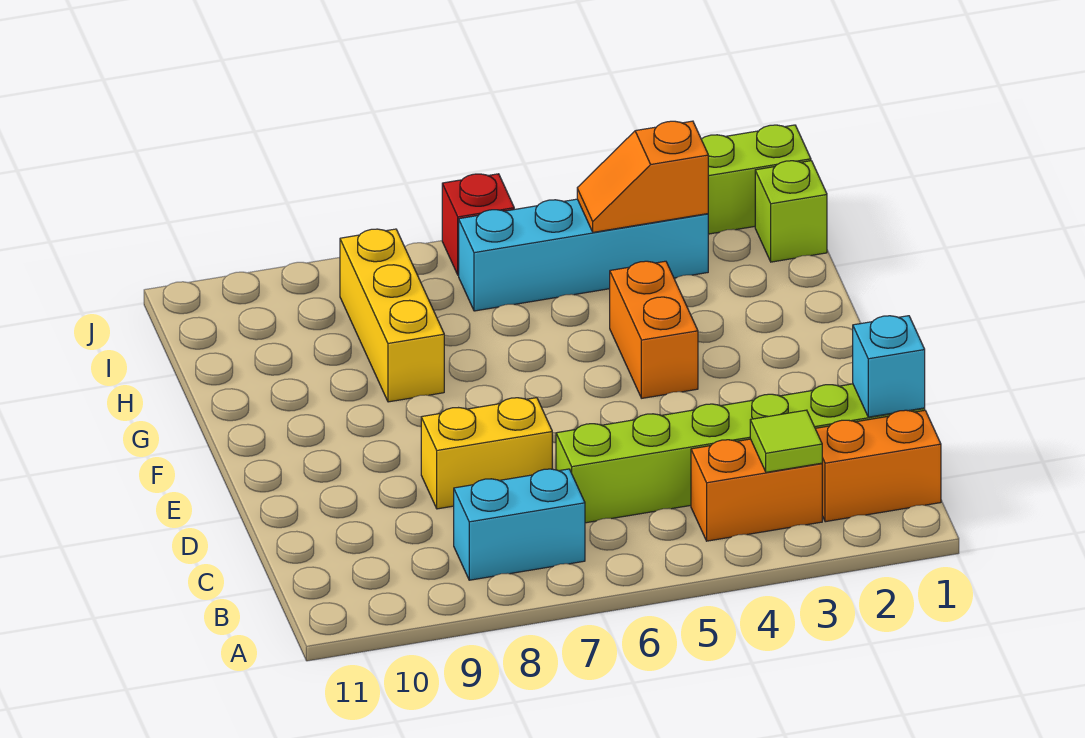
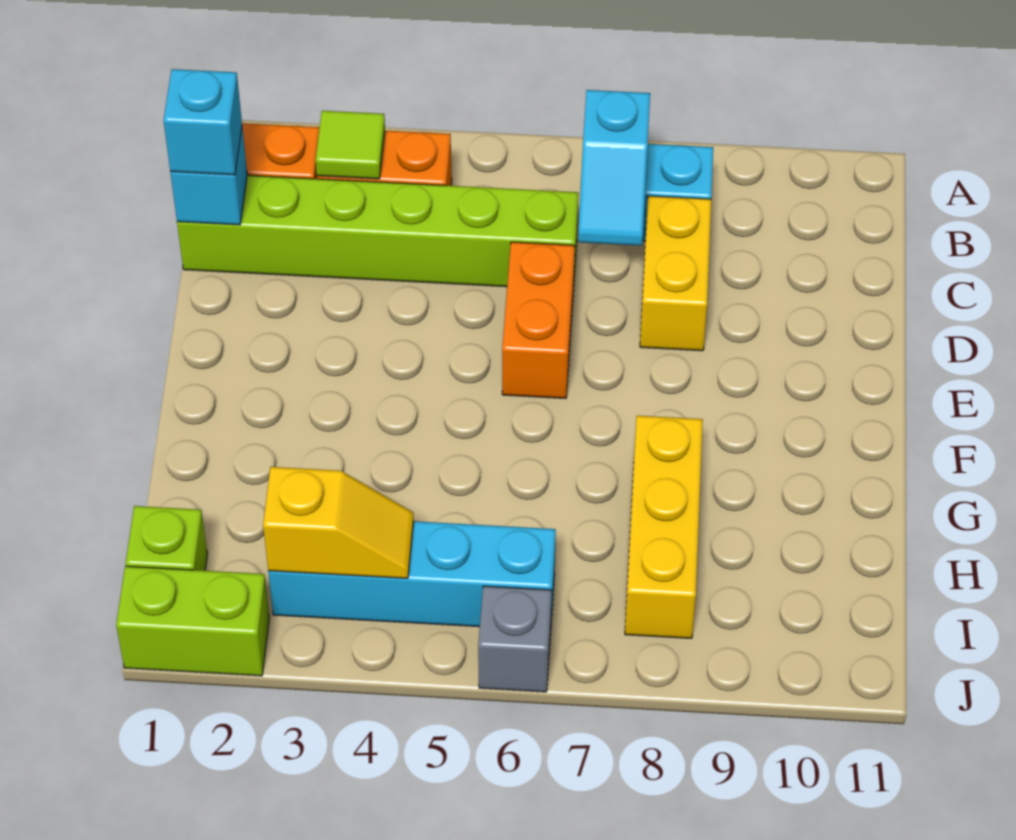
none -> cyan 1x2 slope [578,90,650,246]
none -> cyan 1x1 brick [164,69,242,175]
yellow 1x2 brick [421,398,552,509] -> yellow 1x2 brick turned to [640,196,711,351]
orange 1x2 brick [610,261,698,398] -> orange 1x2 brick moved to [502,242,575,398]
orange 1x2 slope [577,121,708,232] -> yellow 1x2 slope [263,467,414,579]
red 1x1 brick [442,174,514,275] -> grey 1x1 brick [478,586,552,692]

